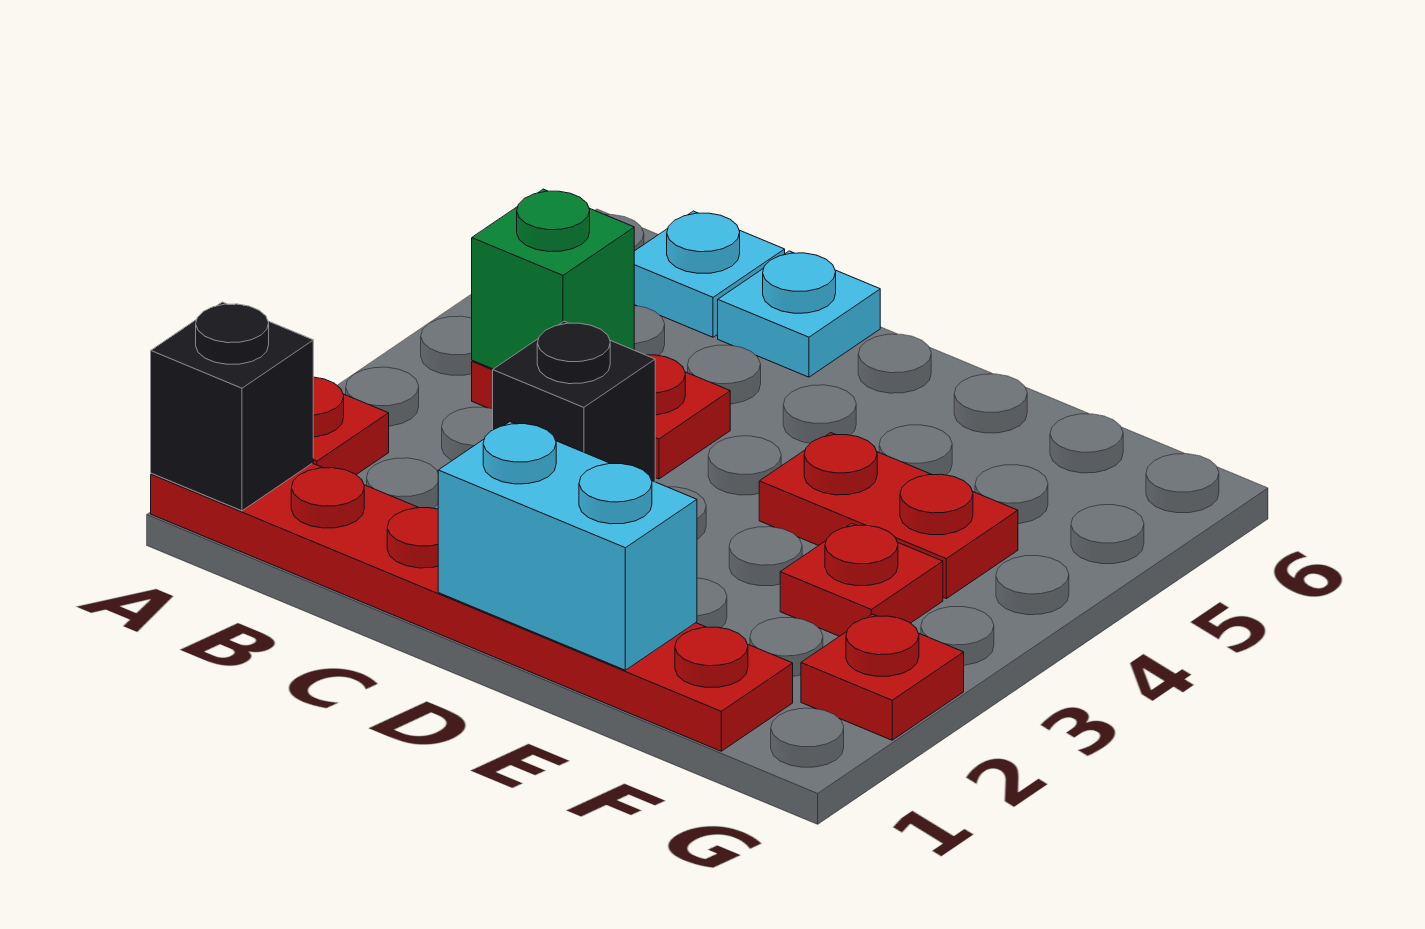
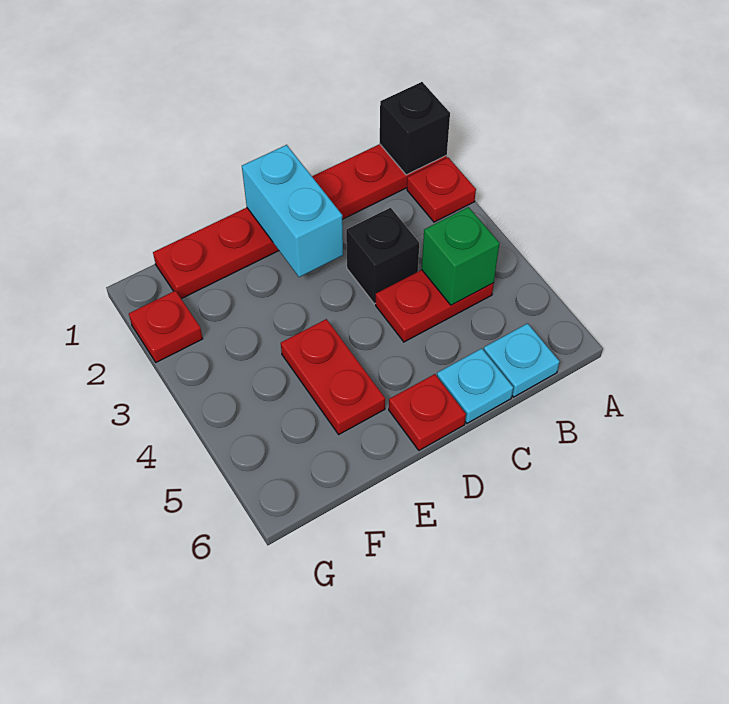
cyan 1x2 brick [438,422,697,670] -> cyan 1x2 brick turned to [242,145,343,277]
red 1x2 plate [759,433,1018,599] -> red 1x2 plate turned to [281,319,385,434]
red 1x1 plate [780,523,943,636] -> red 1x1 plate moved to [389,374,466,450]

